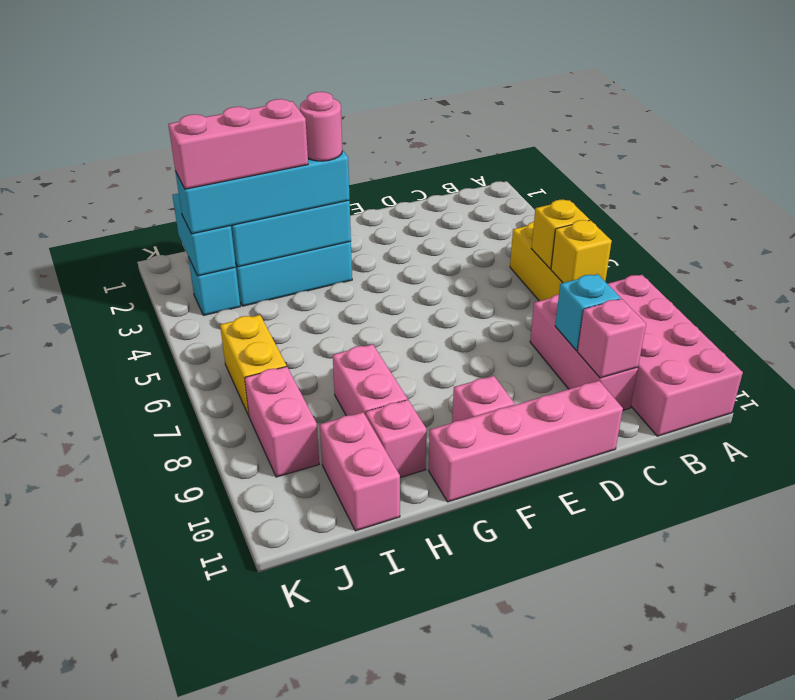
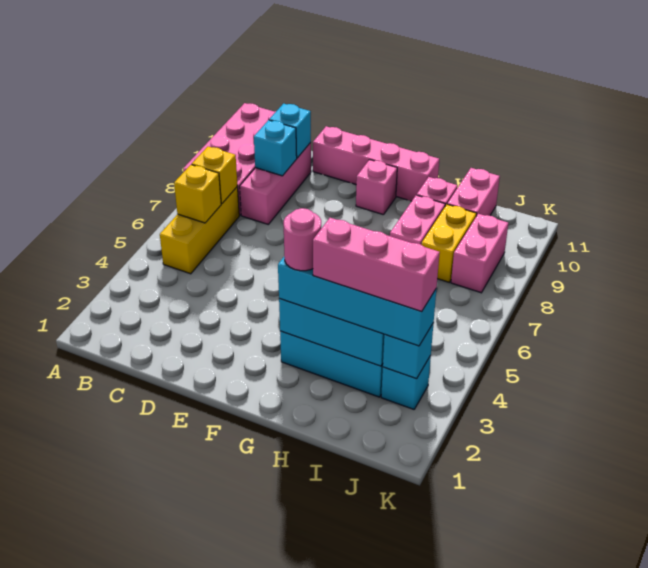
pink 1x1 brick [578,299,646,378] -> cyan 1x1 brick [269,104,311,158]
cyan 1x2 brick [172,193,236,276] -> cyan 1x1 brick [383,323,434,379]
yellow 1x2 brick [220,315,286,416] -> yellow 1x2 brick moved to [421,204,477,282]

